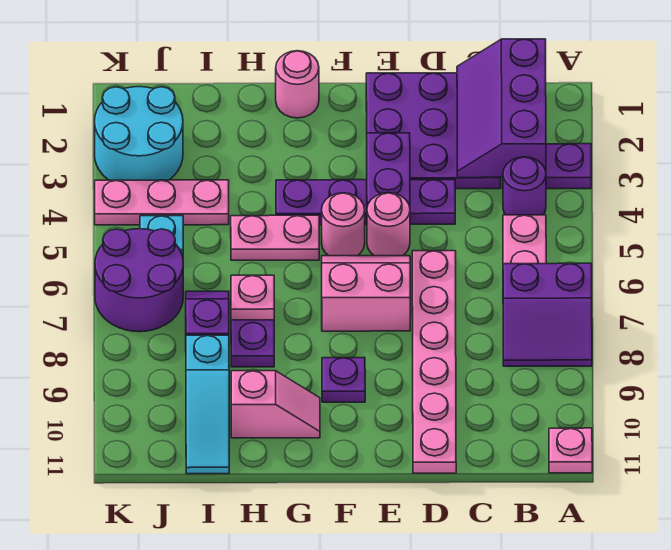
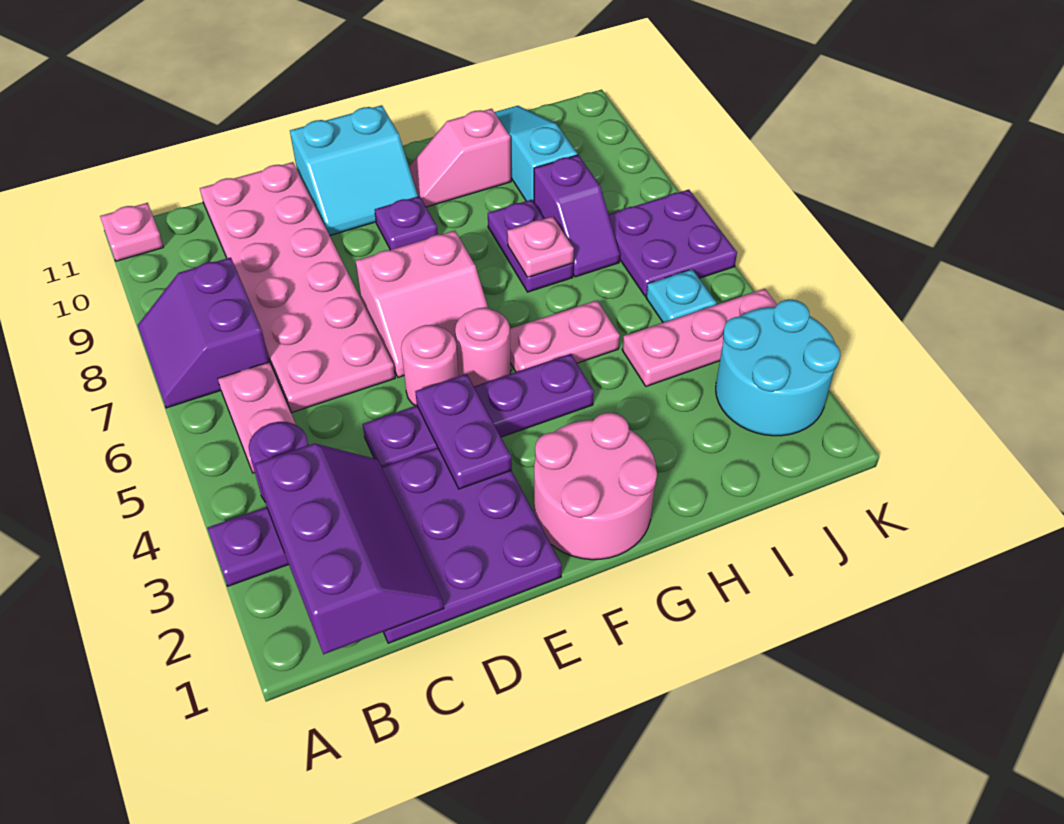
purple 2x2 slope [503,263,592,366] -> purple 2x2 slope turned to [138,257,269,408]
pink 1x6 plate [412,251,456,473] -> pink 2x6 plate [200,162,395,412]
none -> cyan 2x2 slope [290,105,418,235]
pink 1x1 round brick [276,51,319,118] -> pink 2x2 round brick [534,413,657,560]
purple 2x2 round brick [95,229,183,332] -> purple 2x2 plate [608,190,737,296]

